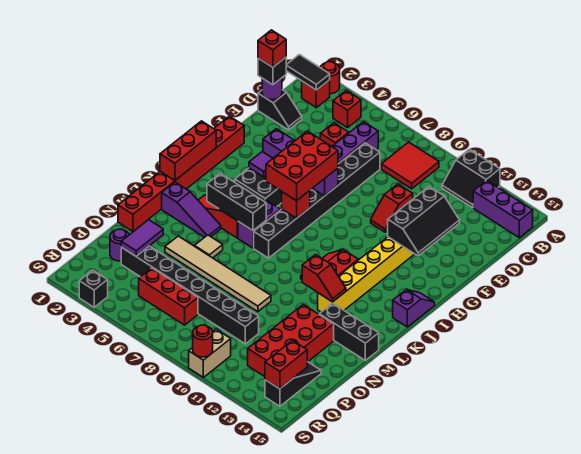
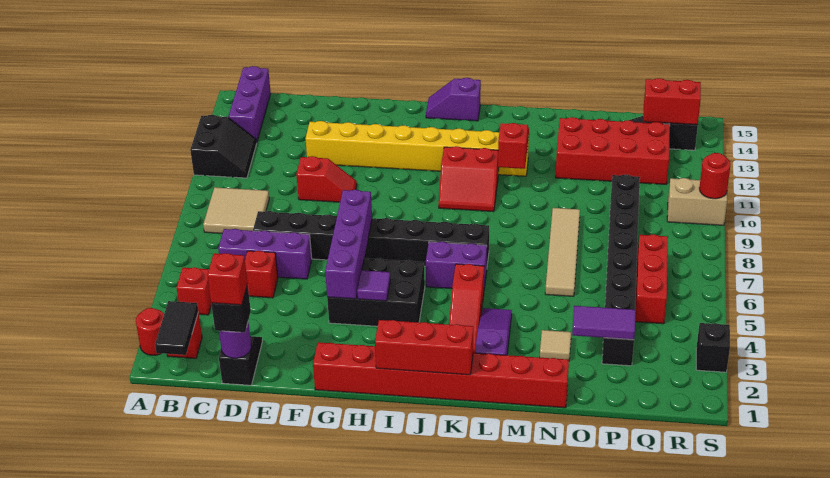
red 2x2 tile [381,142,439,189] -> tan 2x2 tile [203,187,269,233]
black 2x3 slope [388,187,460,256] -> none
red 2x3 brick [266,131,338,201] -> none
red 1x1 brick [282,191,310,218] -> none
black 1x3 brick [207,173,266,231] -> none
tan 1x1 tile [195,235,223,258] -> tan 1x1 tile moved to [540,330,571,360]
black 1x3 brick [319,303,379,360] -> none
tan 1x6 tile [165,236,271,312] -> tan 1x4 tile [545,208,580,296]
purple 1x1 round brick [110,229,129,261] -> none

